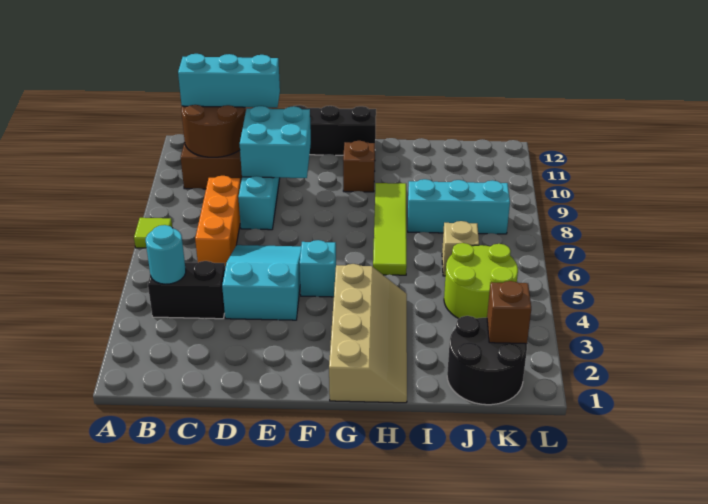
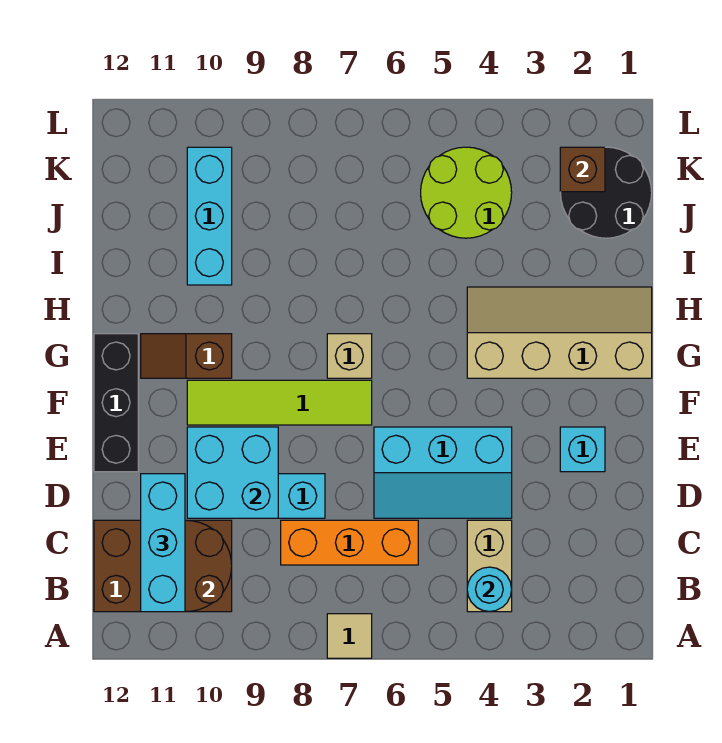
lime 1x1 tile [134,218,172,248] -> tan 1x1 tile [327,614,372,658]
black 1x2 brick [148,261,225,319] -> tan 1x2 brick [467,520,512,612]
cyan 2x3 slope [222,245,301,320] -> cyan 2x3 slope turned to [374,427,512,518]
cyan 1x1 brick [300,240,336,297] -> cyan 1x1 brick moved to [560,427,605,472]
lime 1x4 tile [373,183,407,275] -> lime 1x4 tile moved to [187,380,372,425]
cyan 1x3 brick [408,179,510,234] -> cyan 1x3 brick moved to [187,147,232,285]
tan 1x1 brick [442,221,479,276] -> tan 1x1 brick moved to [327,334,372,378]

